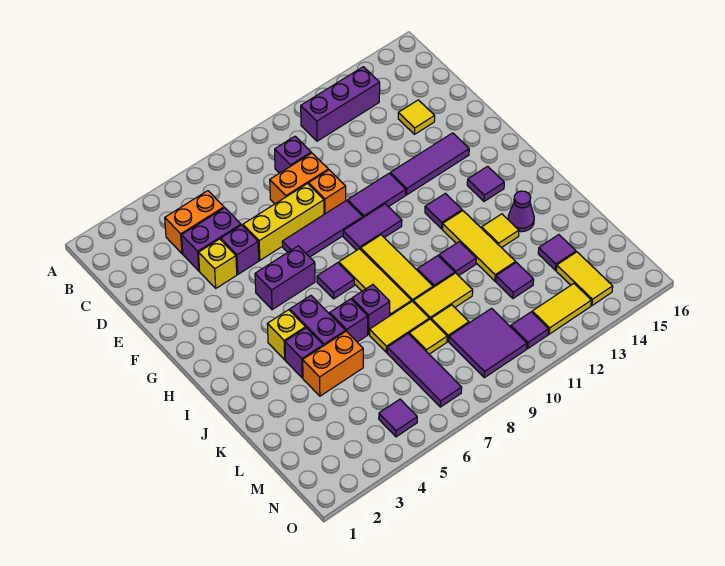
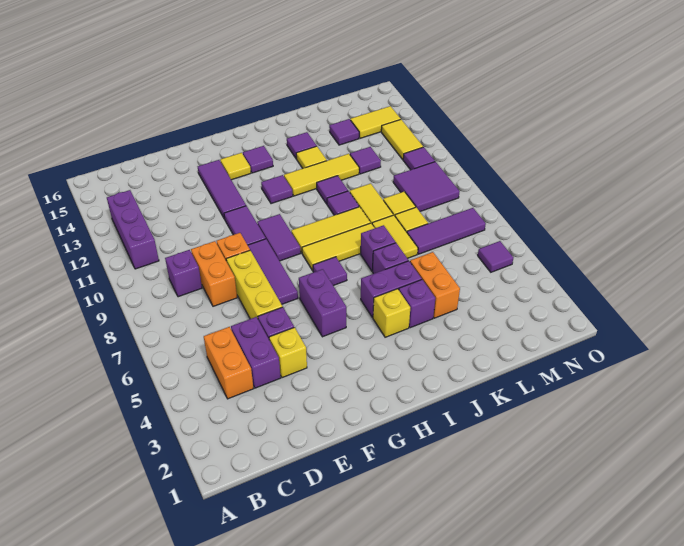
yellow 1x1 tile [398,100,435,134] -> yellow 1x1 tile moved to [220,153,251,180]
purple 1x1 cone [508,191,534,232] -> purple 1x1 tile [287,132,316,159]

